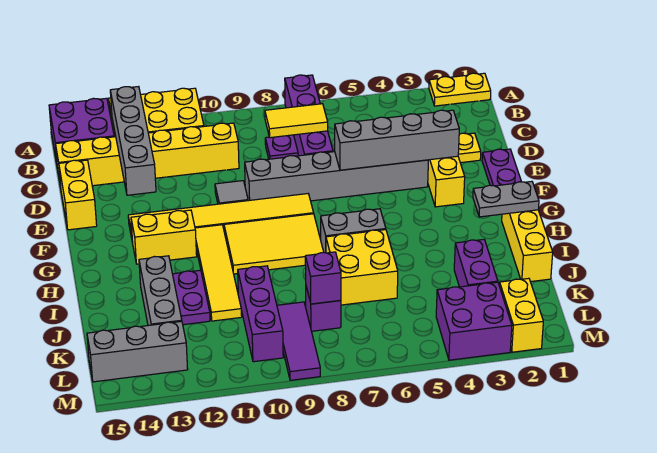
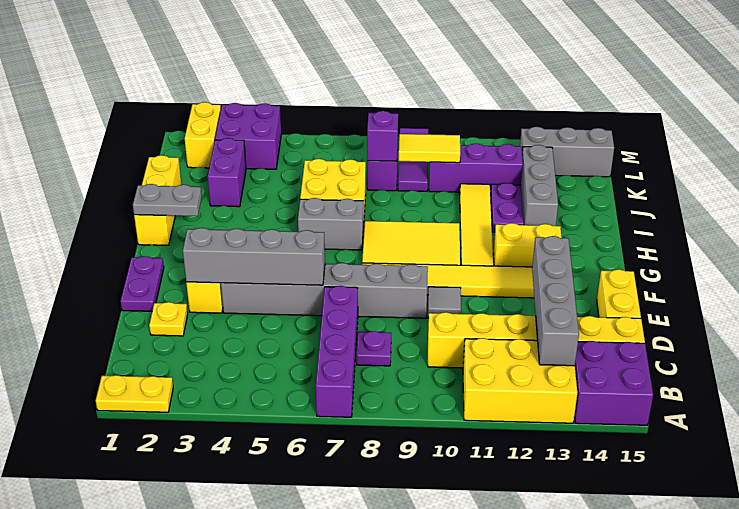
yellow 1x2 tile [265,104,328,138] -> yellow 1x2 tile moved to [399,134,460,163]
purple 1x3 brick [238,266,283,362] -> purple 1x3 brick turned to [429,144,523,193]

